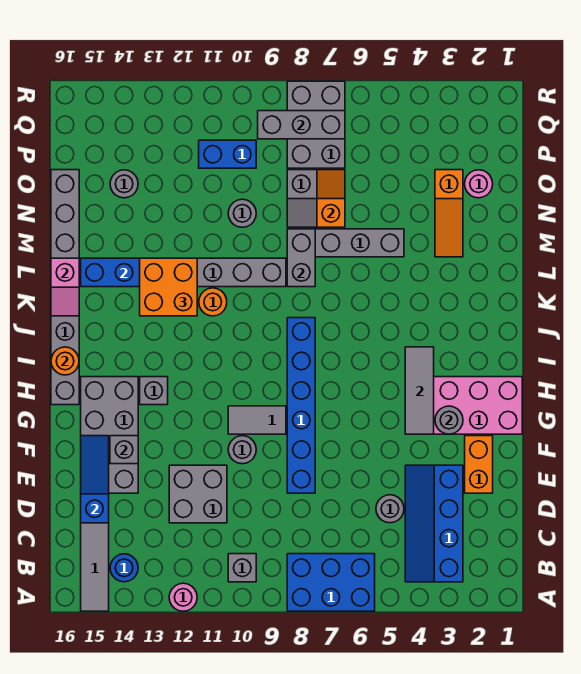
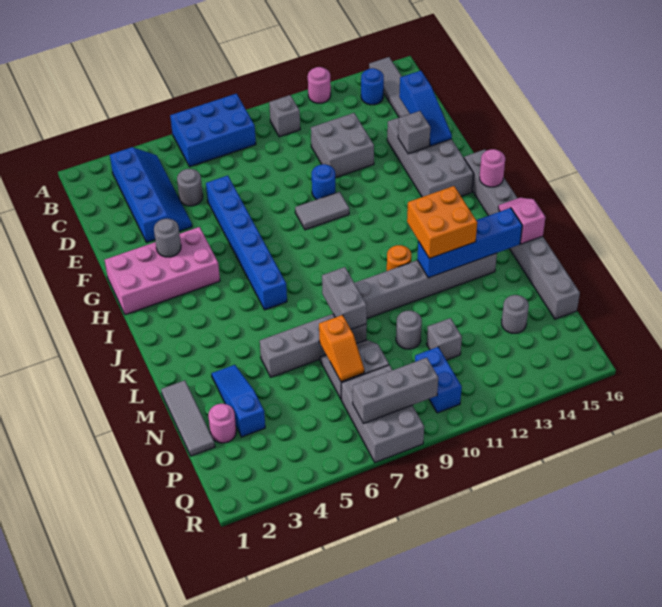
orange 1x2 brick [465,436,493,493] -> none
blue 1x6 brick [287,318,315,493] -> blue 1x6 brick moved to [206,176,287,310]
grey 1x1 round brick [228,436,256,464] -> blue 1x1 round brick [312,164,335,200]
grey 1x3 tile [405,347,434,434] -> grey 1x3 tile moved to [161,380,215,456]
grey 1x1 brick [140,377,168,405] -> grey 1x1 brick moved to [427,318,462,360]
orange 1x1 round brick [51,347,79,375] -> pink 1x1 round brick [480,149,505,187]
orange 1x3 slope [435,170,463,257] -> blue 1x3 slope [212,365,265,437]
blue 1x2 brick [199,140,256,168] -> blue 1x2 brick turned to [415,347,462,413]

